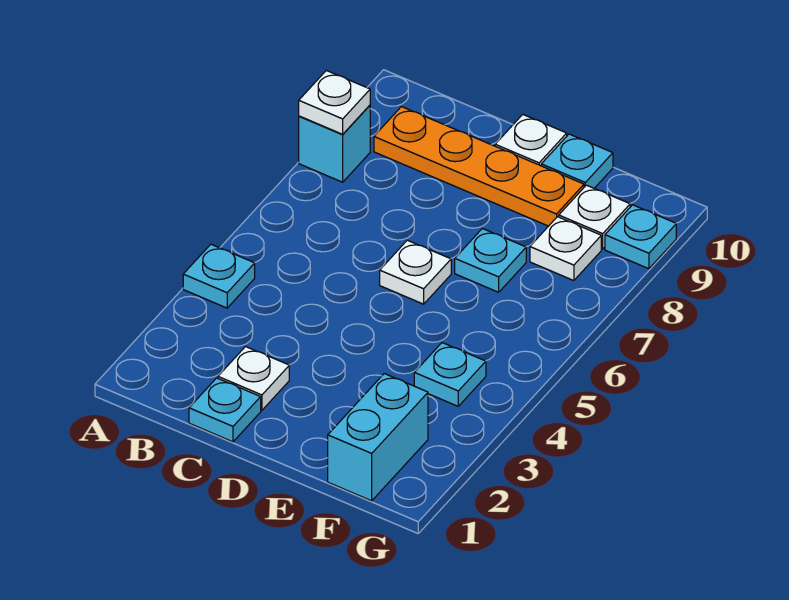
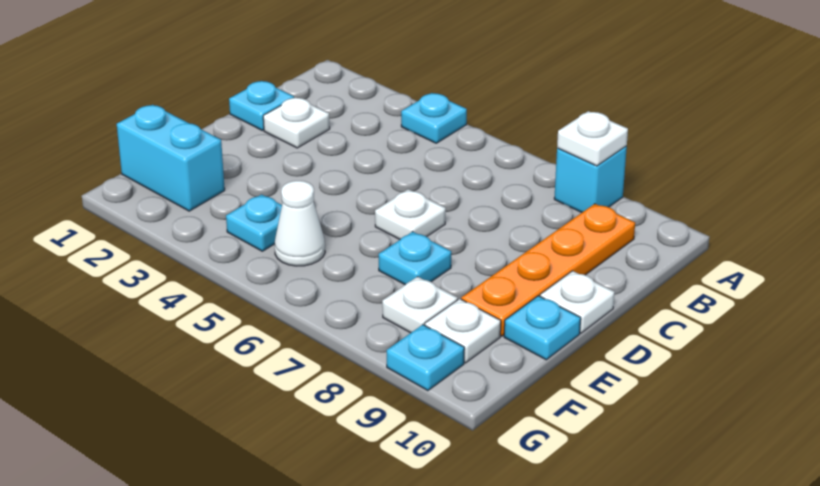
none -> white 1x1 cone [275,181,325,266]

